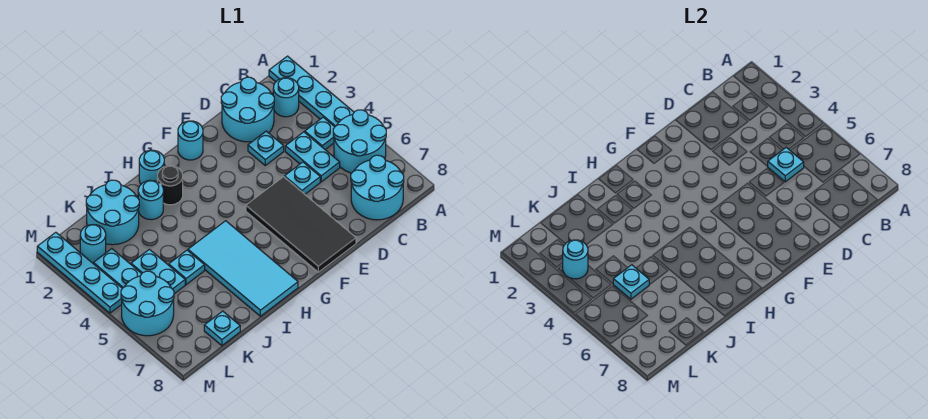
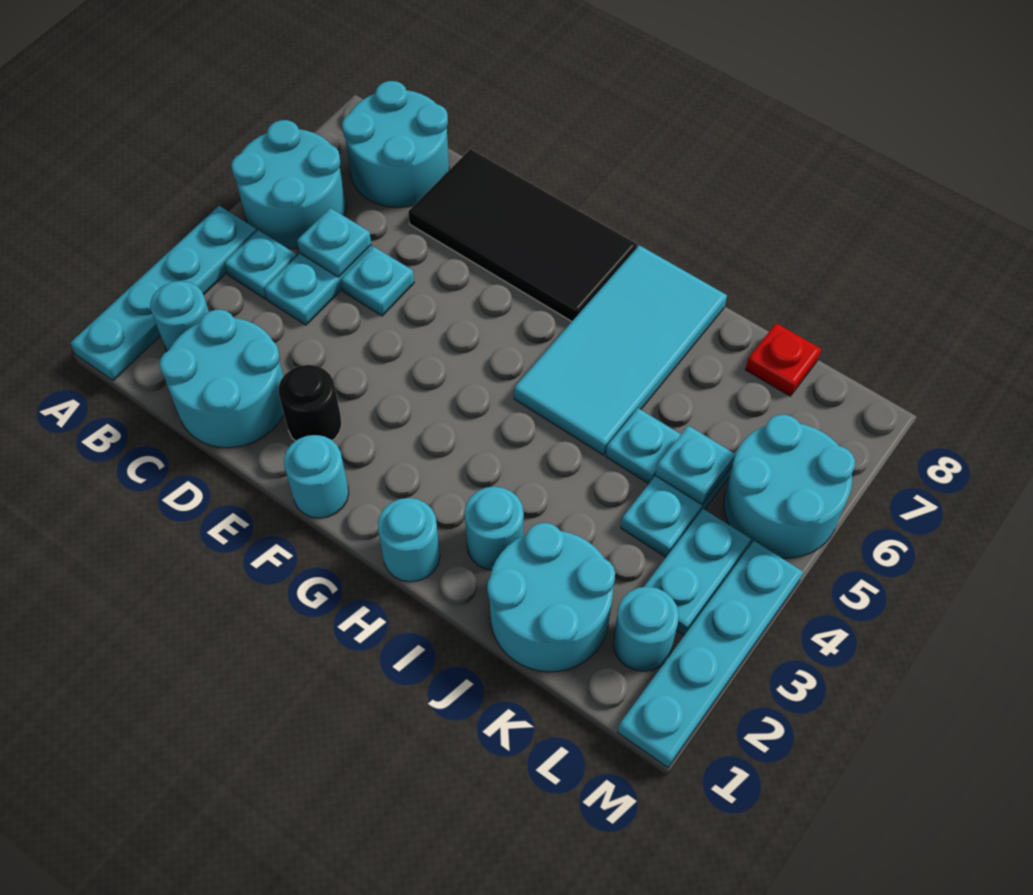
cyan 1x1 plate [248,131,284,165] -> none
black 2x4 tile [246,177,356,272] -> black 2x4 tile turned to [408,149,637,321]
black 1x1 round brick [158,166,183,205] -> black 1x1 round brick moved to [278,365,342,441]
cyan 1x1 plate [204,311,240,346] -> red 1x1 plate [745,323,821,396]
cyan 1x1 round brick [563,240,588,279] -> none

